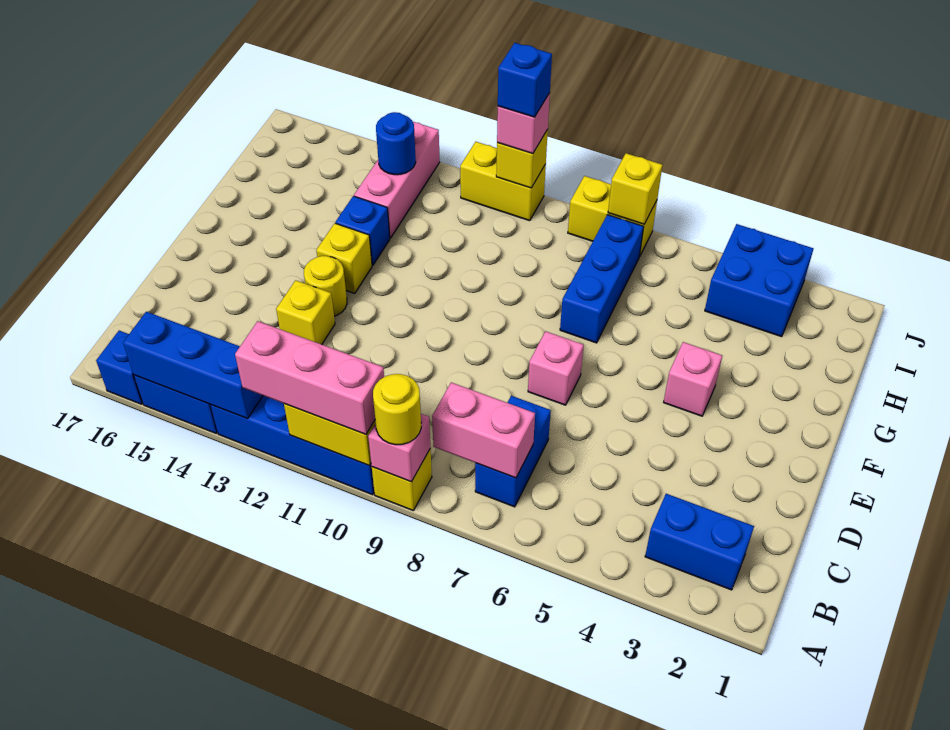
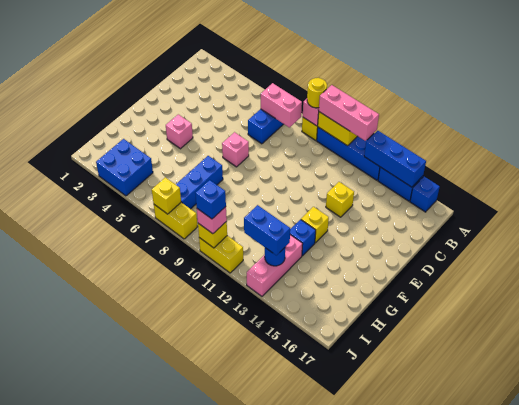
blue 1x2 brick [645,494,754,590] -> blue 1x2 brick moved to [244,205,290,255]
yellow 1x1 round brick [304,256,347,316] -> none

